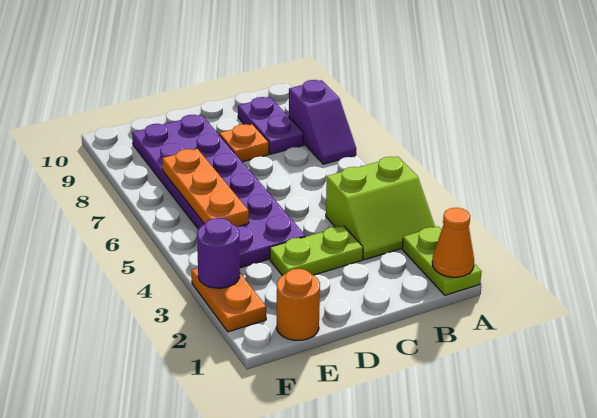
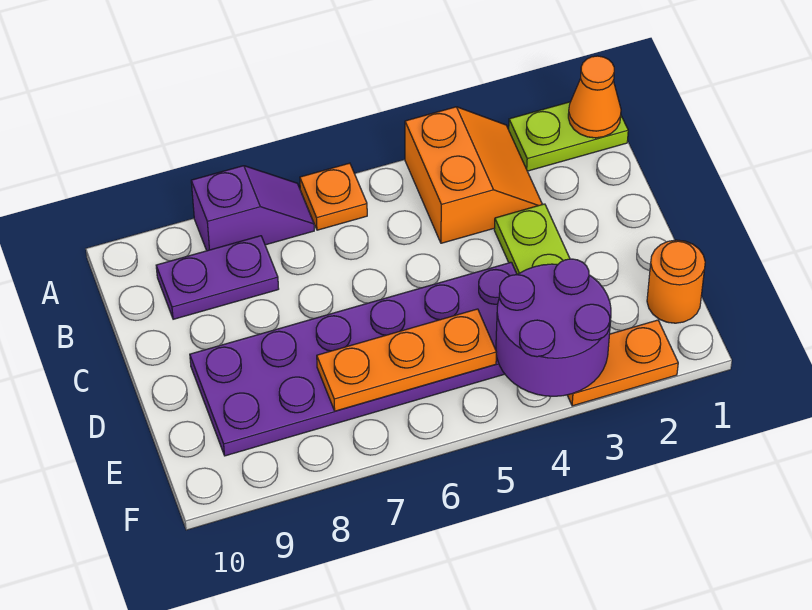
lime 2x2 slope [326,156,435,260] -> orange 2x2 slope [405,107,542,243]
orange 1x1 plate [219,124,269,162] -> orange 1x1 plate moved to [300,163,367,230]
purple 1x1 round brick [197,218,240,288] -> purple 2x2 round brick [496,259,611,396]

